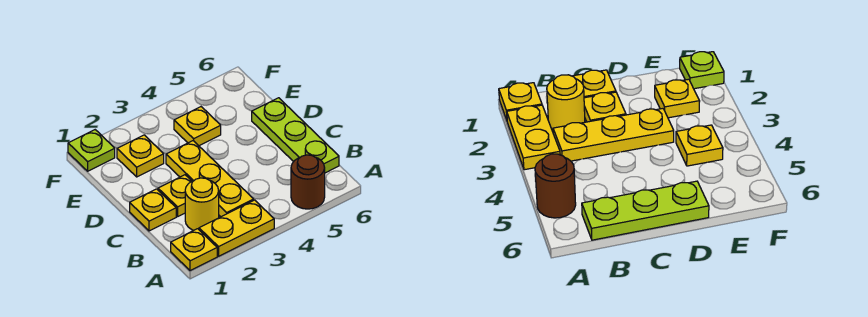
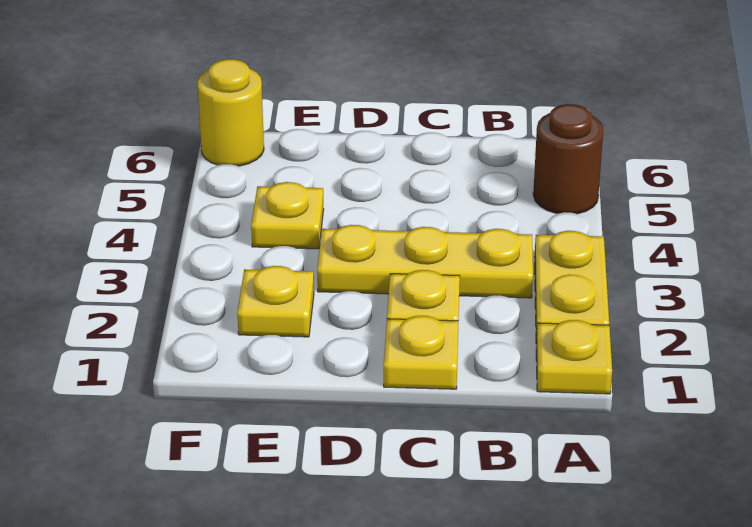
yellow 1x1 round brick [185,178,219,230] -> yellow 1x1 round brick moved to [197,59,264,166]
lime 1x3 plate [252,98,339,173] -> none
lime 1x1 plate [68,130,115,171] -> none

